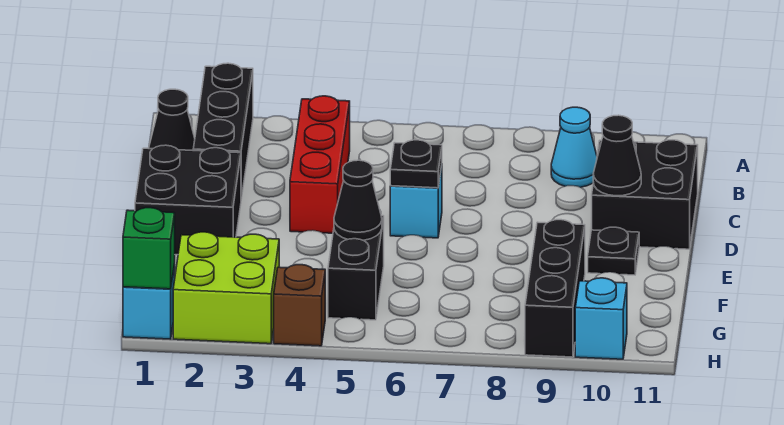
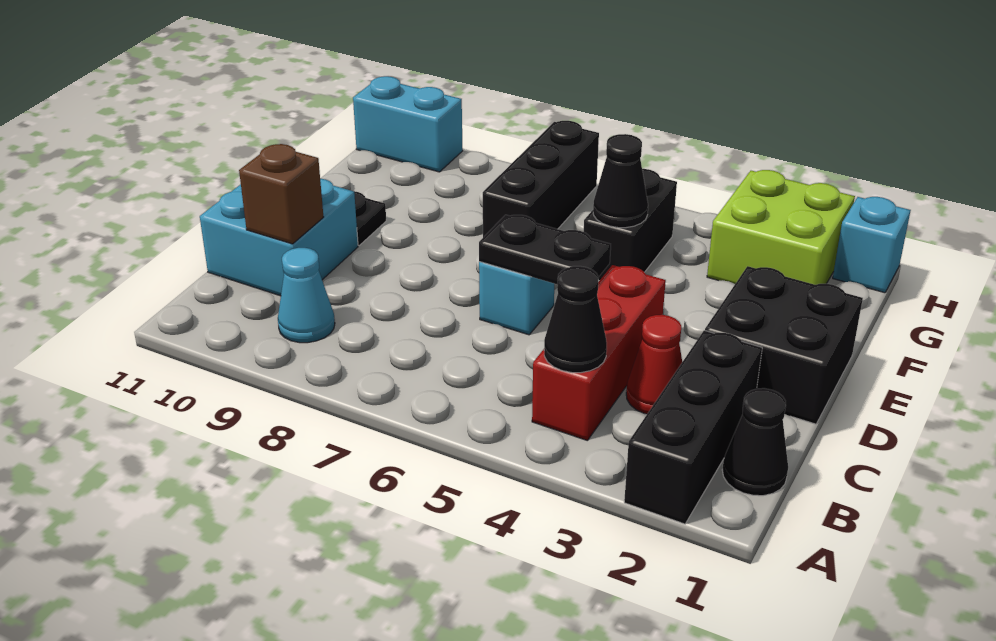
none -> red 1x1 cone [626,315,682,414]
black 2x2 brick [592,140,698,249] -> cyan 2x2 brick [200,179,358,296]
black 1x1 plate [390,140,442,188] -> black 1x2 plate [479,215,611,285]
black 1x1 cone [593,115,641,196] -> black 1x1 cone moved to [544,266,607,373]
black 1x3 brick [525,220,585,357] -> black 1x3 brick moved to [483,121,599,237]
green 1x1 brick [123,208,175,289] -> none
brown 1x1 brick [274,265,325,346] -> brown 1x1 brick moved to [239,144,323,244]
cyan 1x1 brick [575,278,627,359] -> cyan 1x2 brick [353,76,463,172]

